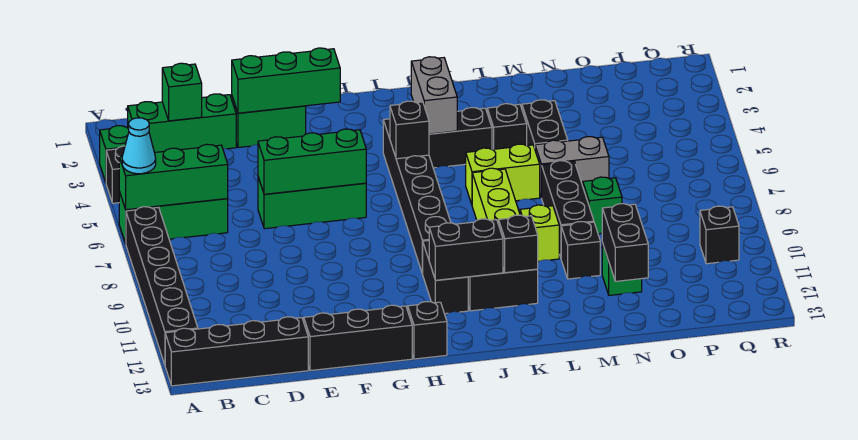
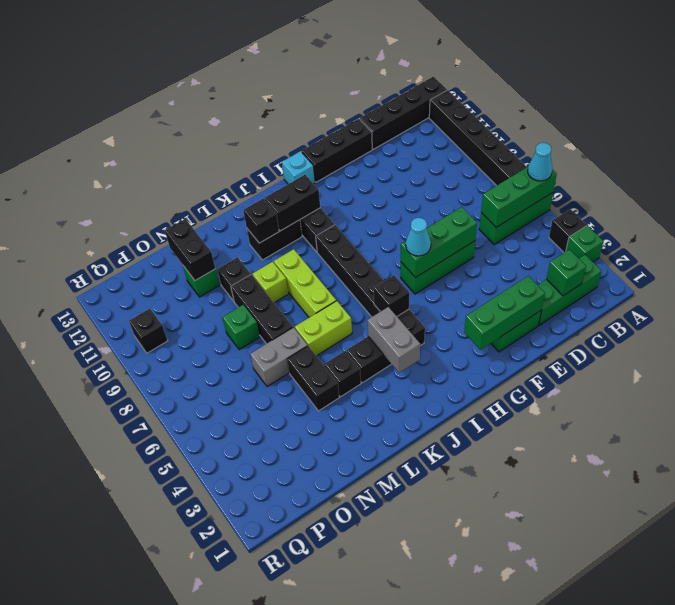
none -> cyan 1x1 cone [406,218,431,256]
black 1x1 brick [408,302,447,359] -> cyan 1x1 brick [282,151,315,184]

